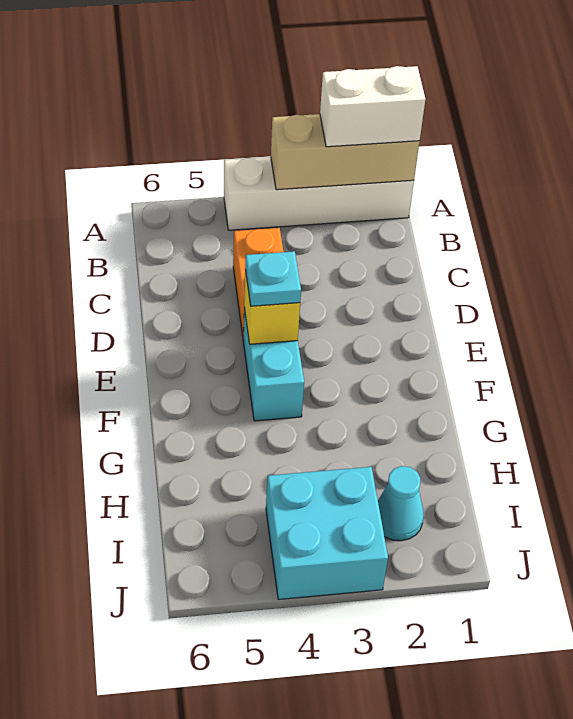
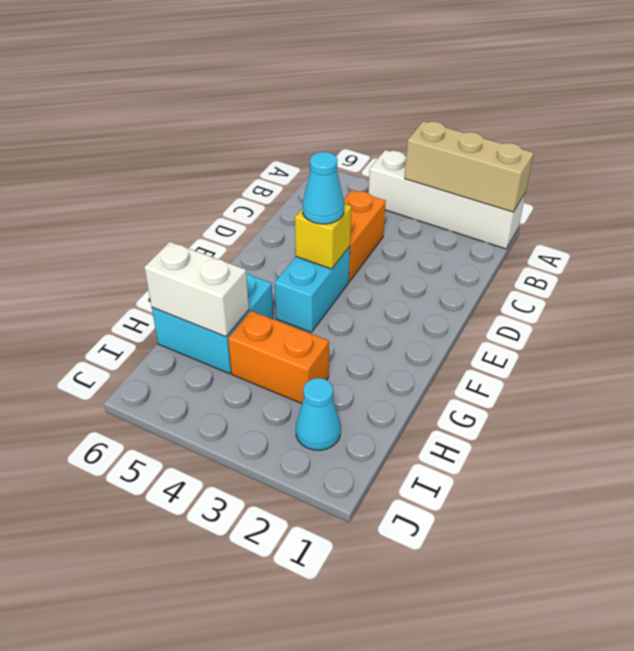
white 1x2 brick [320,66,425,147] -> white 1x2 brick moved to [144,242,249,337]
cyan 1x1 plate [245,251,301,306] -> cyan 1x1 cone [303,152,344,224]
none -> orange 1x2 brick [228,311,329,404]
cyan 2x2 brick [266,467,388,599] -> cyan 2x2 brick moved to [152,274,273,374]

